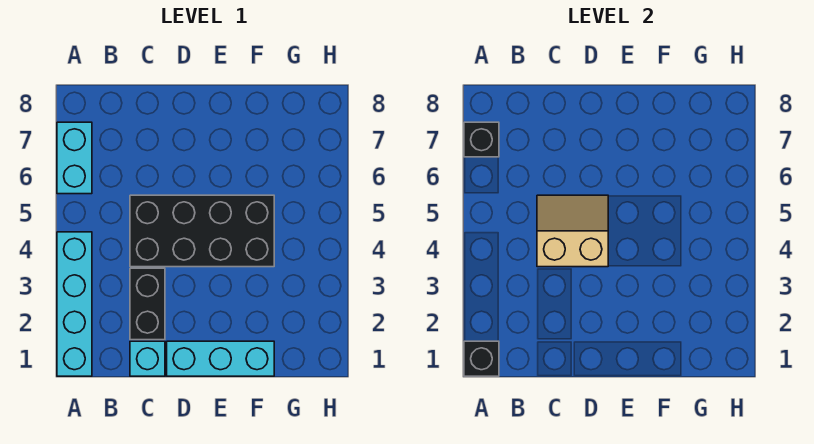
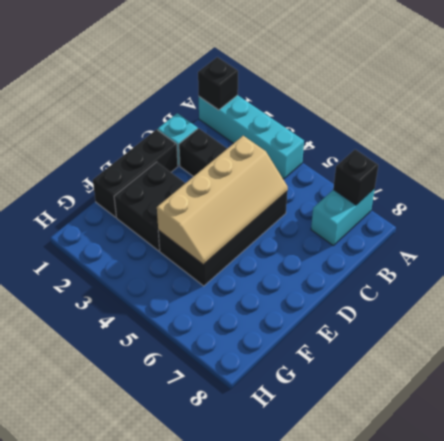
cyan 1x2 brick [57,122,92,194] -> cyan 1x2 brick turned to [311,189,375,246]
tan 2x2 slope [537,195,608,267] -> tan 2x4 slope [157,136,288,264]
cyan 1x3 brick [167,341,274,376] -> black 1x3 brick [93,130,178,217]
none -> black 2x2 brick [114,162,185,251]

